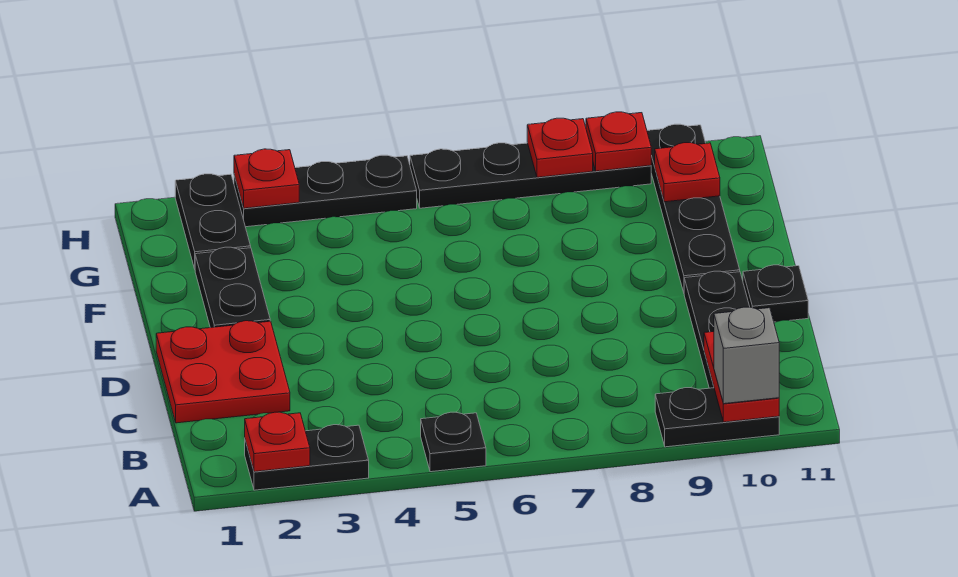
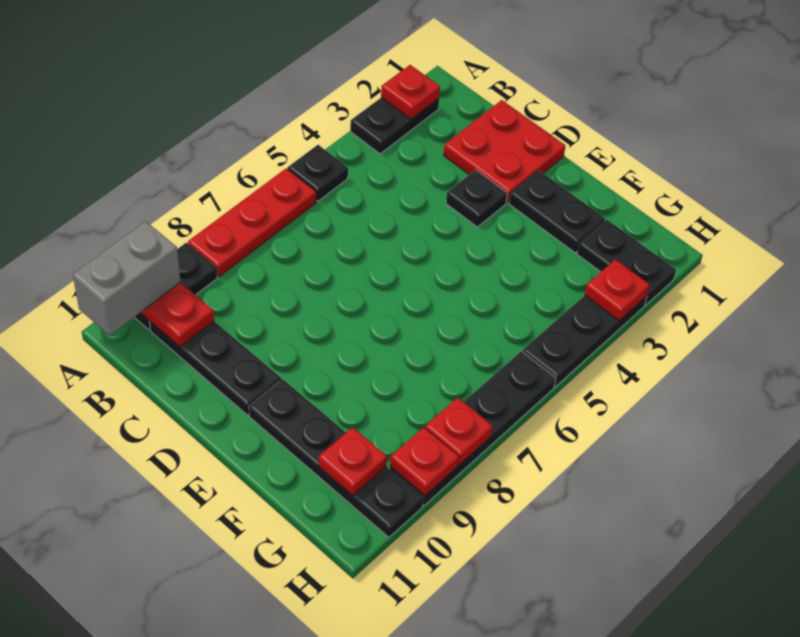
none -> red 1x3 plate [188,168,316,277]
grey 1x1 brick [714,307,779,404] -> grey 1x2 brick [73,221,180,335]
black 1x1 plate [743,265,808,322] -> black 1x1 plate moved to [446,170,507,227]

